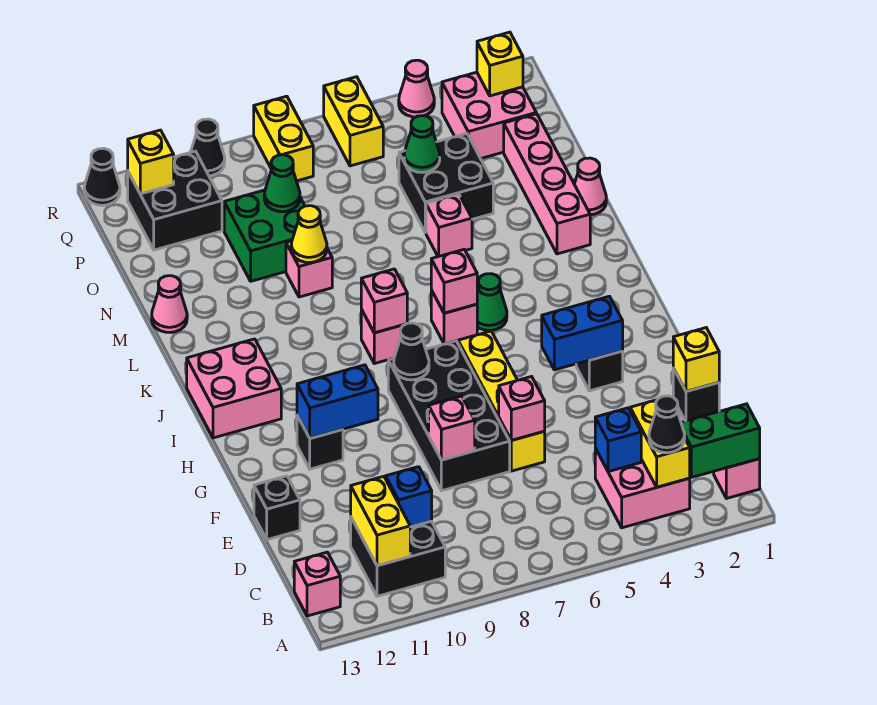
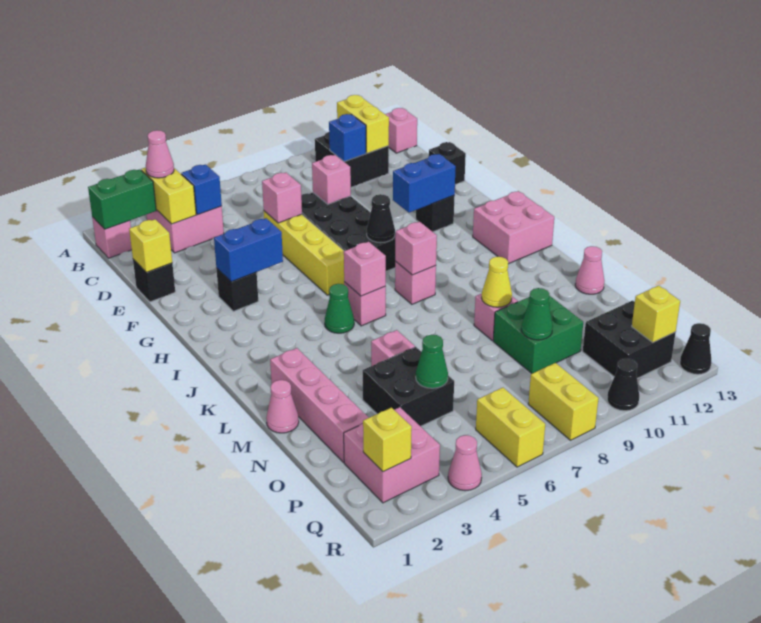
black 1x1 cone [649,396,685,453] -> pink 1x1 cone [146,130,174,178]

